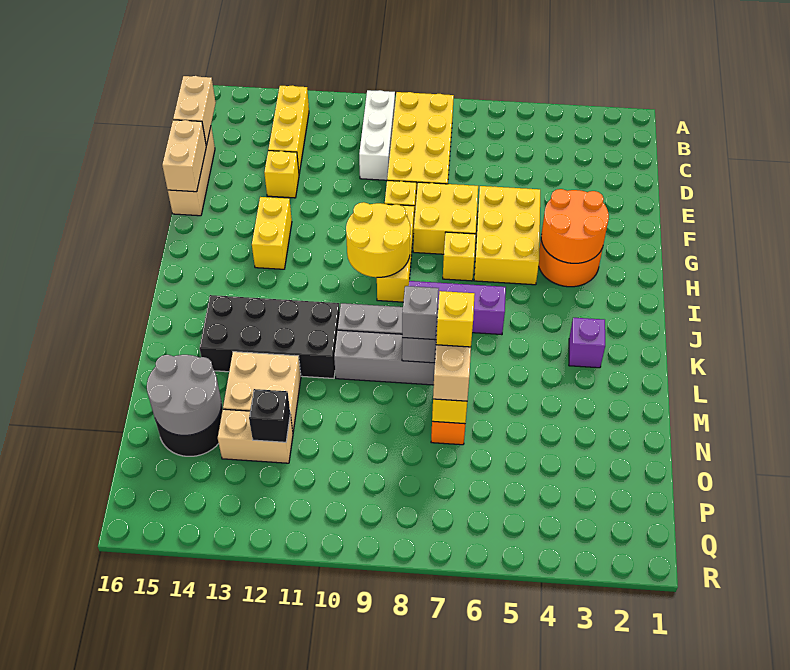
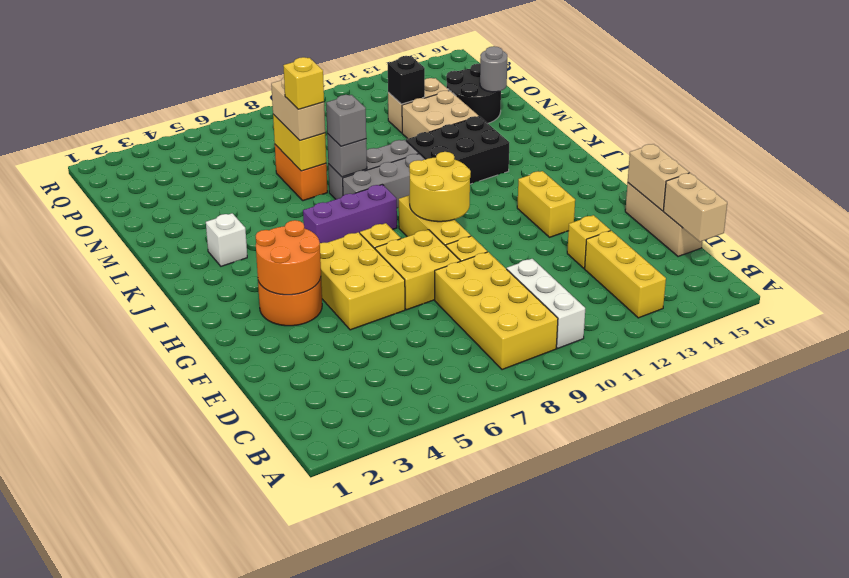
purple 1x1 brick [569,318,605,368] -> white 1x1 brick [206,213,247,266]
black 2x4 brick [199,295,340,378] -> black 2x3 brick [406,116,510,184]
grey 2x2 round brick [147,355,221,435] -> grey 1x1 round brick [480,46,507,92]

